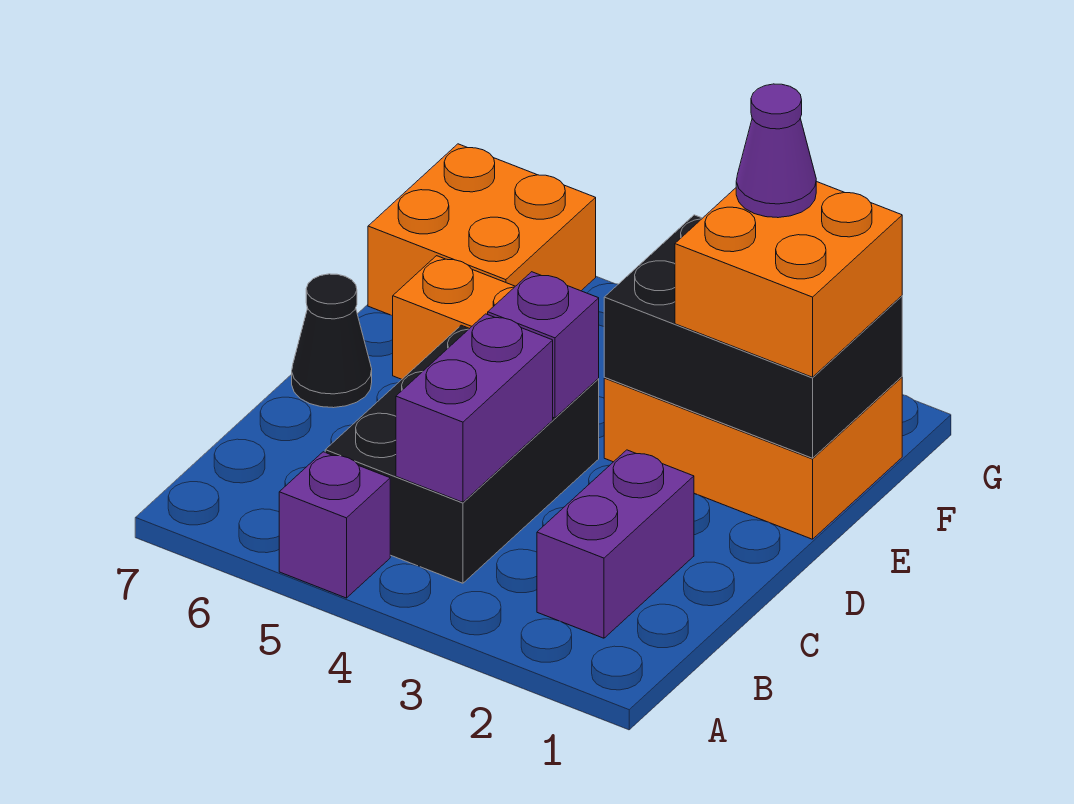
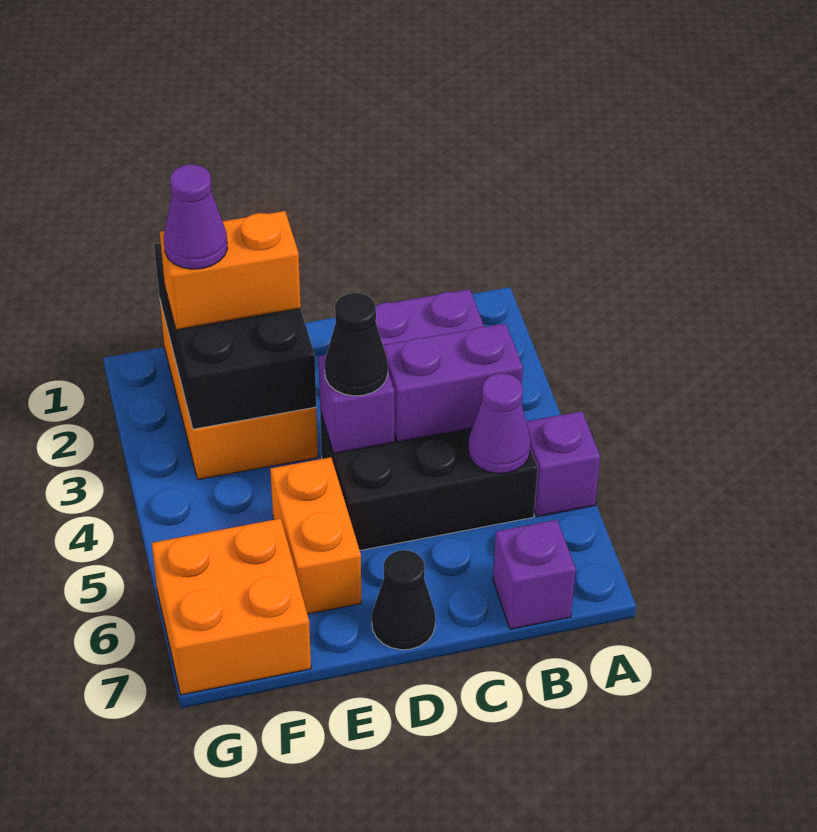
none -> purple 1x1 cone [468,373,531,473]
none -> purple 1x1 brick [493,520,576,629]
none -> black 1x1 cone [325,293,388,396]
orange 2x2 brick [675,181,902,377] -> orange 1x2 brick [160,211,301,330]

